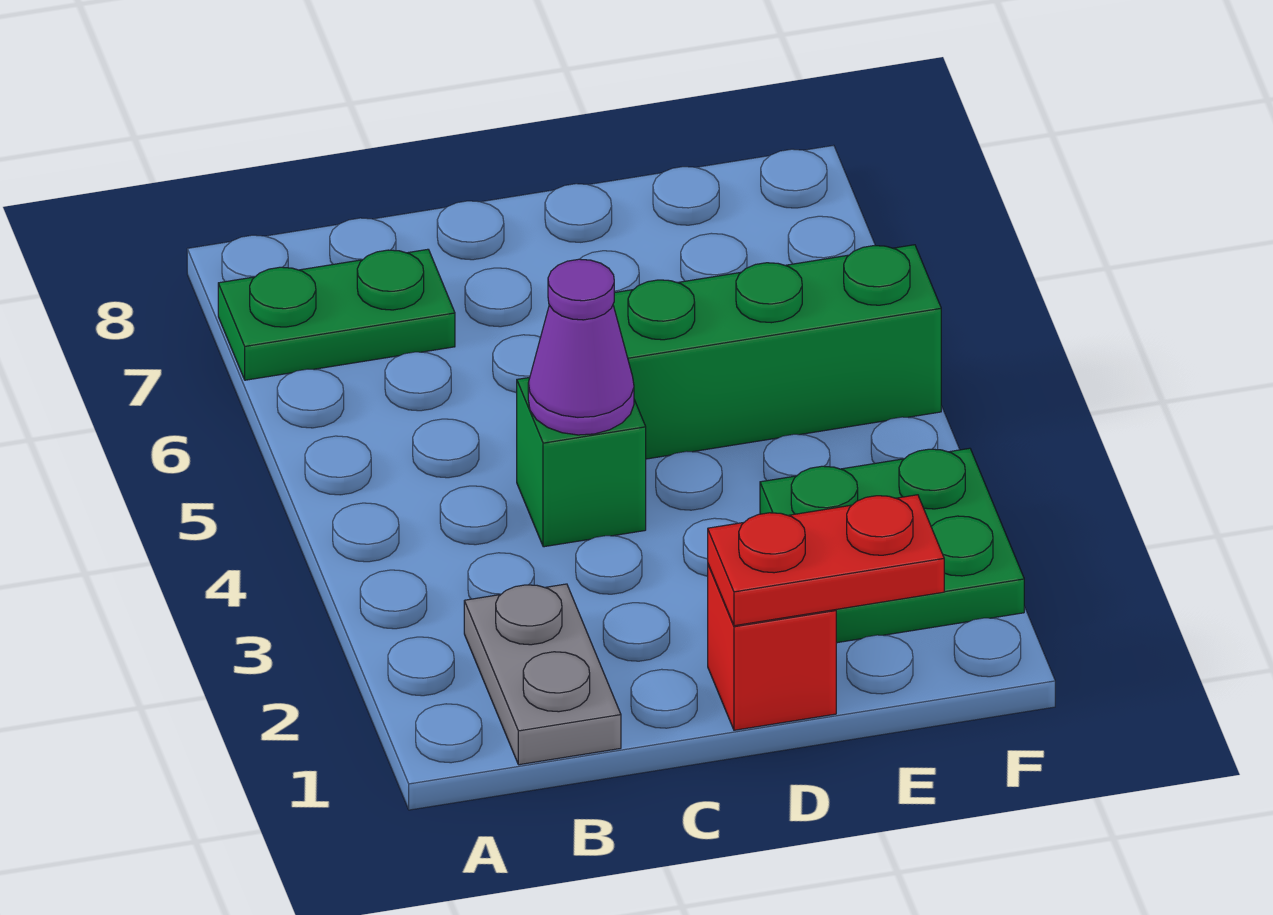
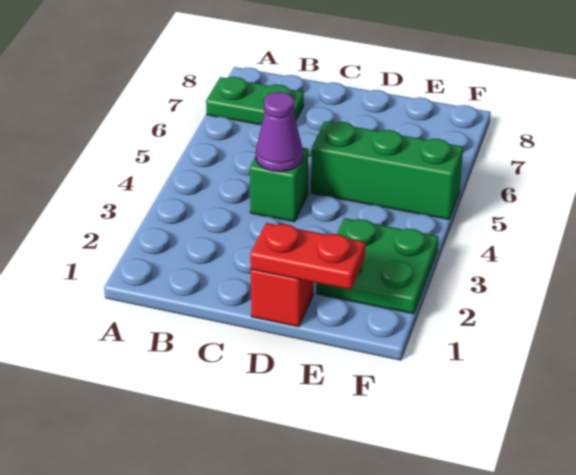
grey 1x2 plate [464,584,621,765] -> none

